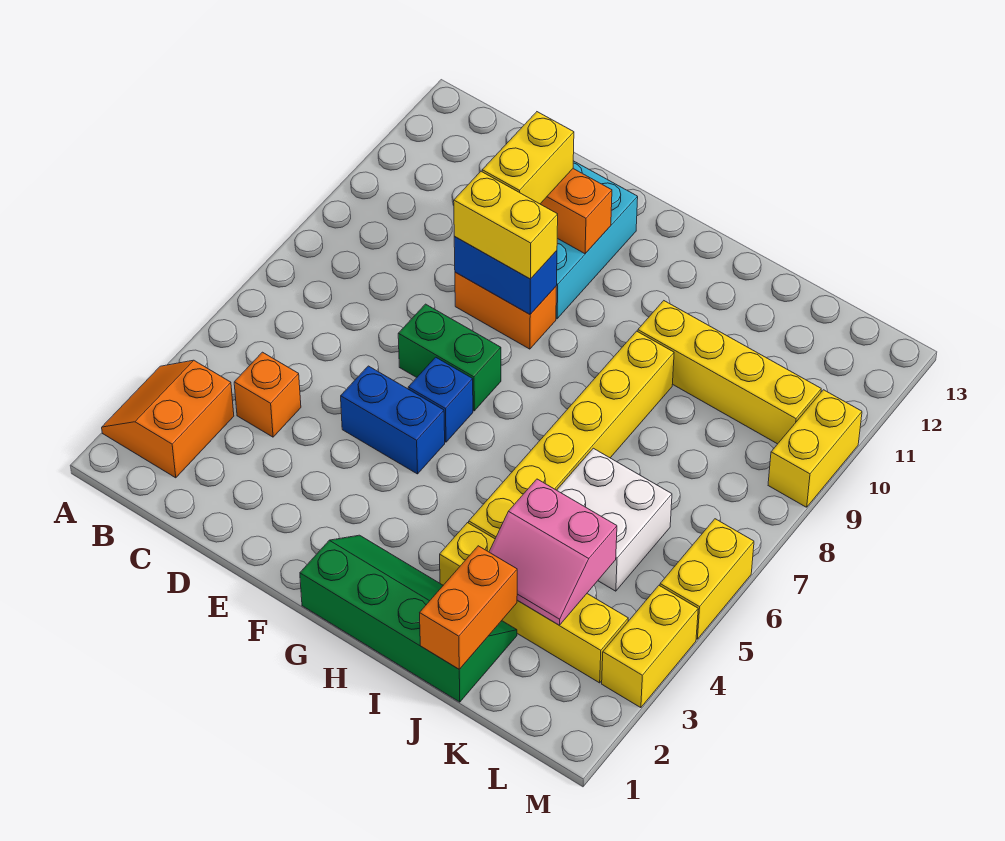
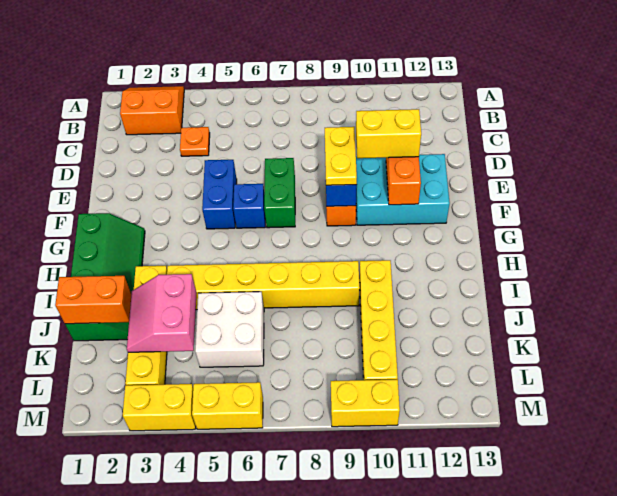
orange 1x1 brick [234,352,301,437] -> orange 1x1 plate [180,127,210,156]
yellow 1x2 brick [454,171,558,279] -> yellow 1x2 plate [325,127,357,185]

